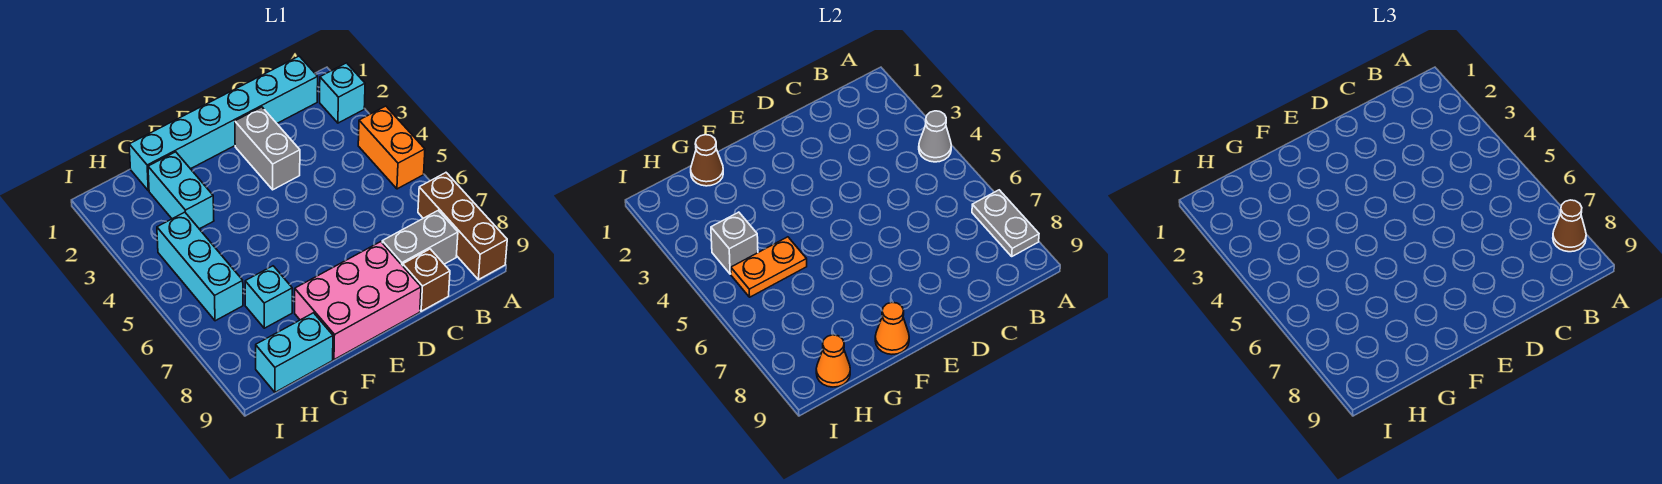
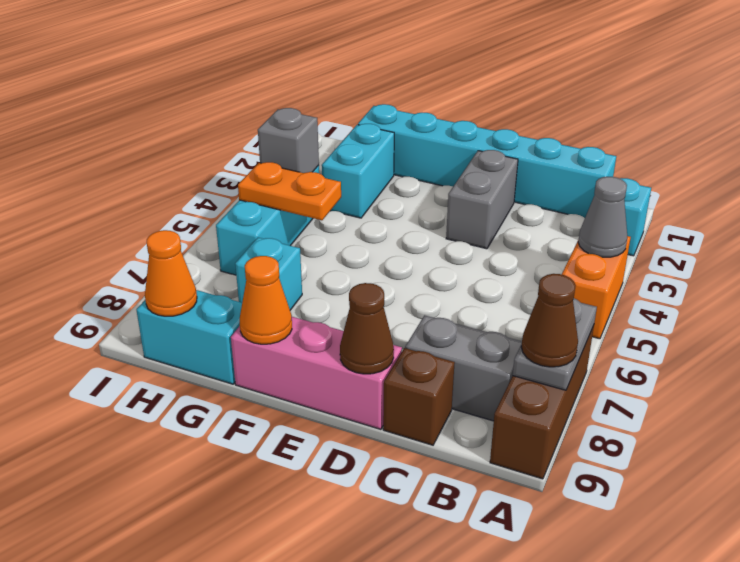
pink 2x3 brick [295,242,421,360] -> pink 1x3 brick [231,317,402,429]
brown 1x1 cone [691,135,723,186] -> brown 1x1 cone moved to [340,283,394,374]

